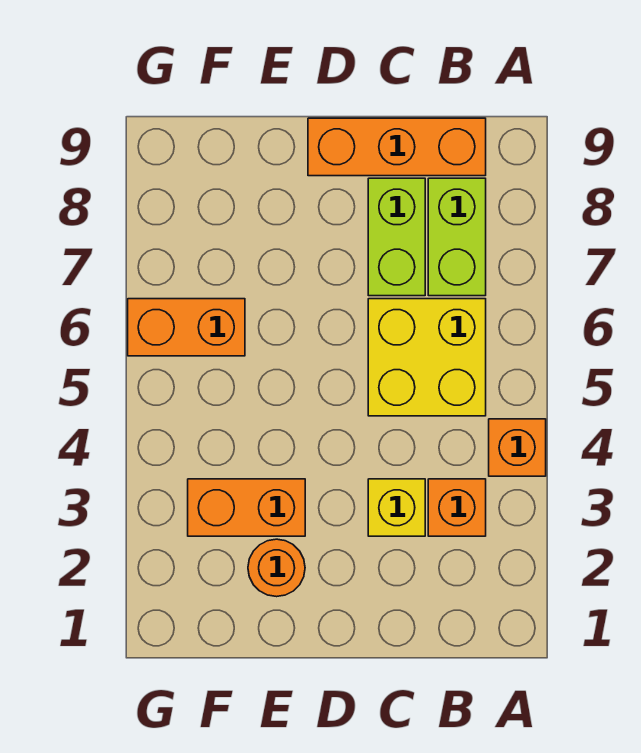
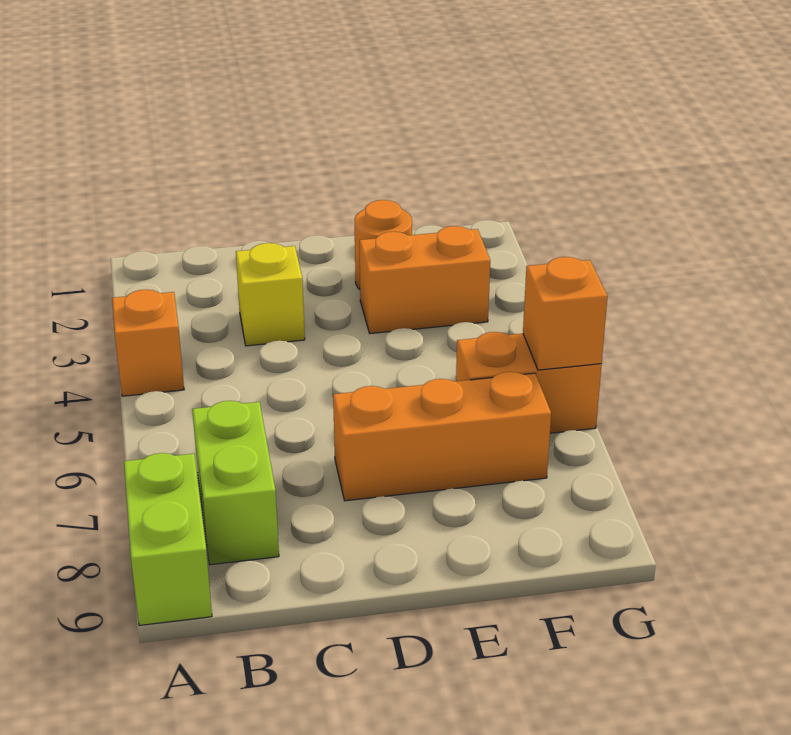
orange 1x1 brick [428,479,486,536] -> orange 1x1 brick moved to [523,257,608,370]
yellow 2x2 brick [368,299,486,416] -> none
orange 1x3 brick [308,118,486,176] -> orange 1x3 brick moved to [333,372,551,501]
lime 1x2 brick [368,178,425,296] -> lime 1x2 brick moved to [124,453,212,625]

